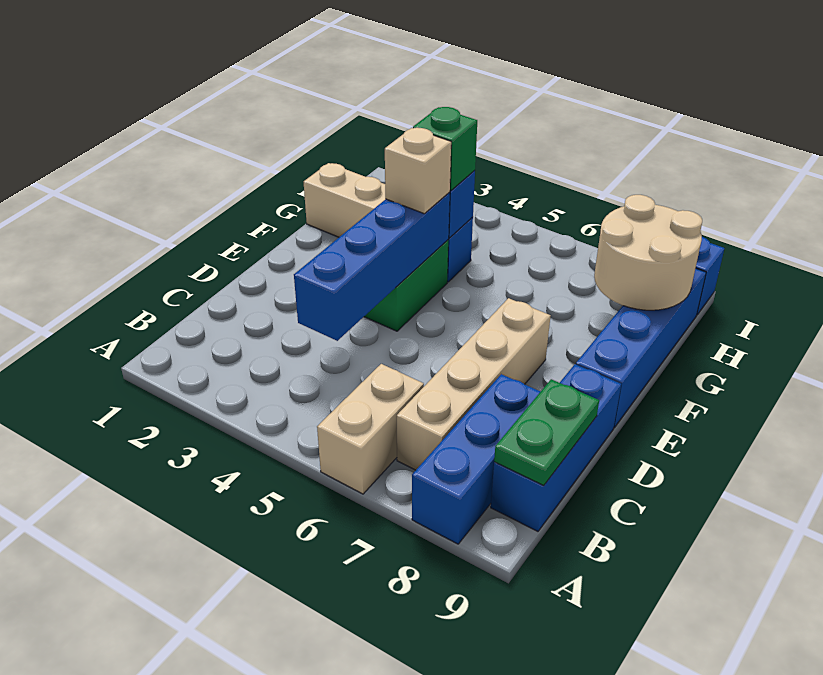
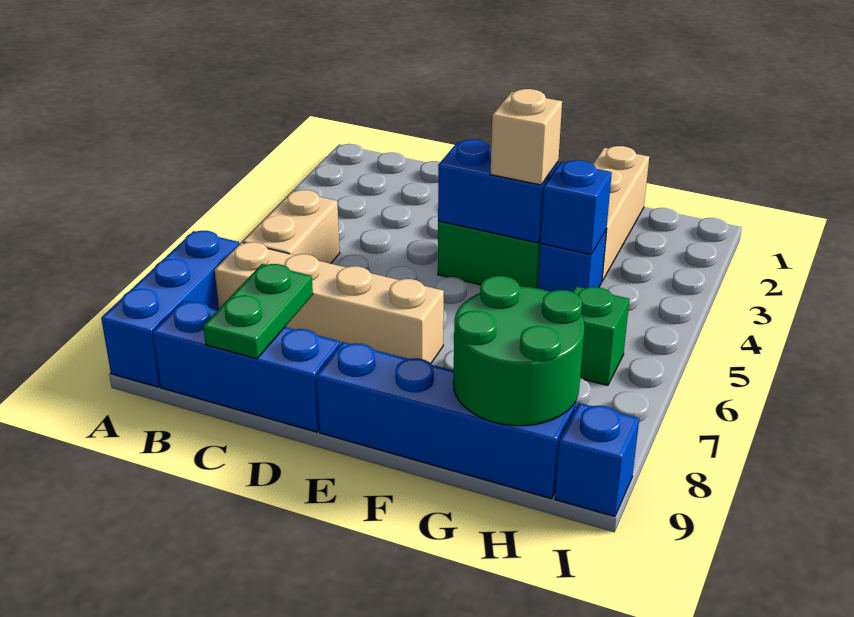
tan 1x2 brick [317,364,424,494] -> tan 1x2 brick turned to [243,190,340,264]
blue 1x3 brick [412,374,541,544] -> blue 1x3 brick turned to [101,231,239,387]
green 1x2 plate [494,379,599,486] -> green 1x2 plate turned to [203,264,313,359]
blue 1x4 brick [294,192,450,341] -> blue 1x2 brick [438,140,558,243]
green 1x1 brick [413,107,477,190] -> green 1x1 brick moved to [573,286,629,386]
tan 2x2 round brick [594,195,702,310] -> green 2x2 round brick [453,276,585,426]

